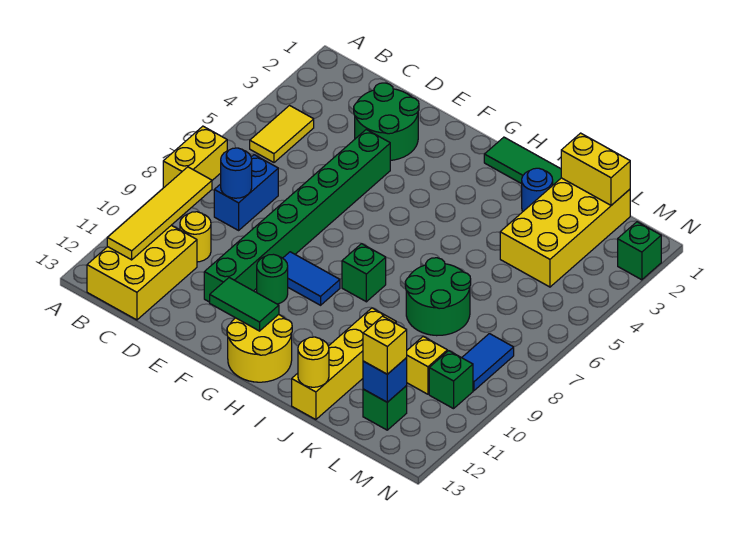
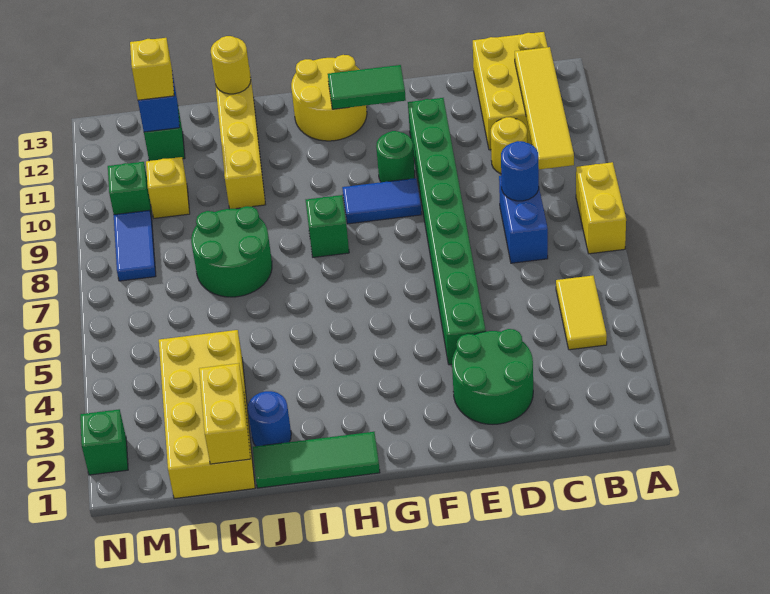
yellow 1x2 brick [561,133,630,205] -> yellow 1x2 brick turned to [199,363,250,464]

